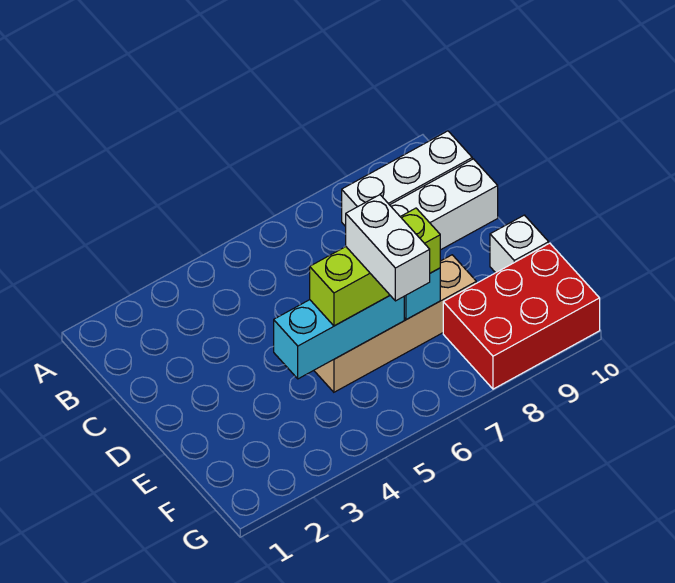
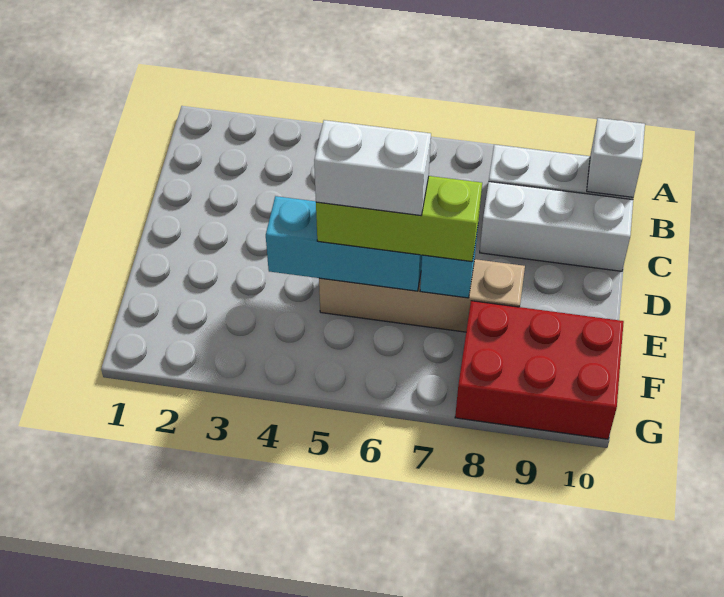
white 1x2 brick [346,195,430,301] -> white 1x2 brick turned to [314,120,431,215]
white 1x1 brick [490,215,549,273] -> white 1x1 brick moved to [587,118,645,197]

